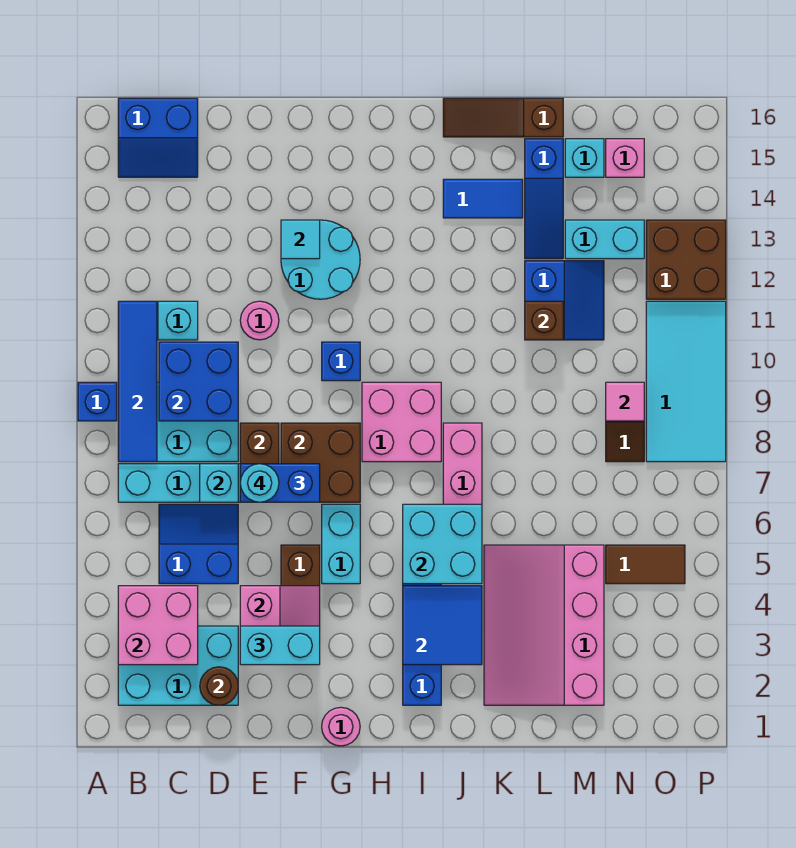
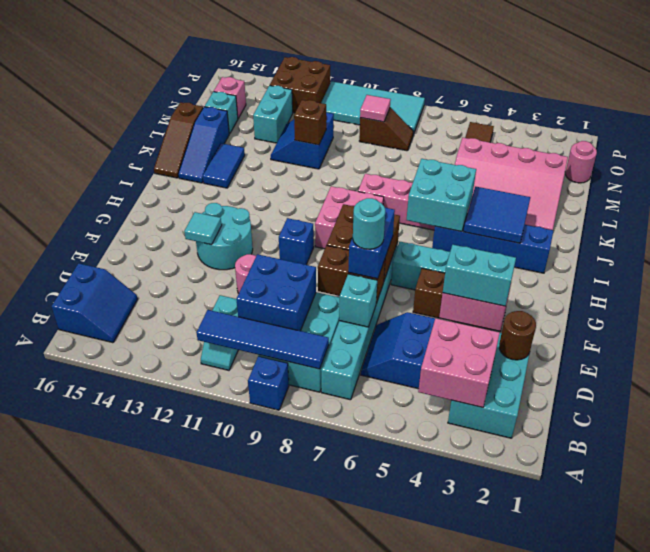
cyan 1x2 brick [240,626,320,665] -> cyan 1x2 brick turned to [443,245,516,306]
pink 1x1 round brick [322,707,360,746] -> pink 1x1 round brick moved to [565,141,597,183]
blue 2x2 slope [525,261,604,340] -> blue 2x2 slope turned to [271,112,334,169]
blue 1x3 slope [525,139,563,259] -> blue 1x3 slope turned to [178,107,229,183]

